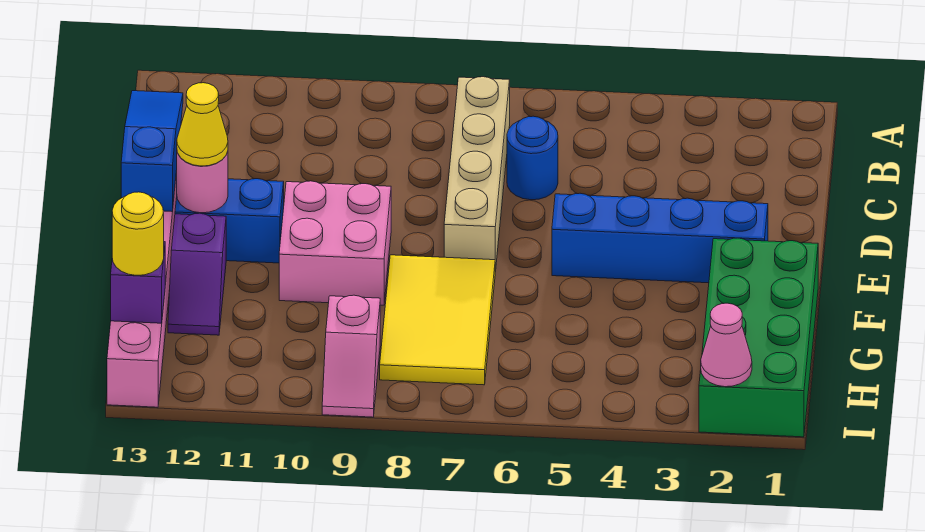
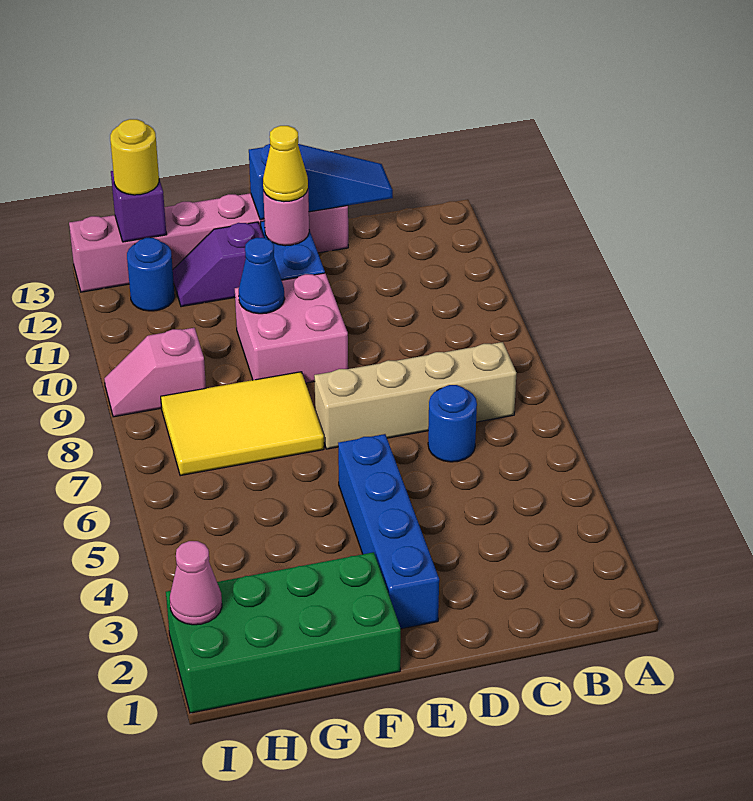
none -> blue 1x1 cone [239,238,285,314]
none -> blue 1x1 round brick [127,238,175,311]

